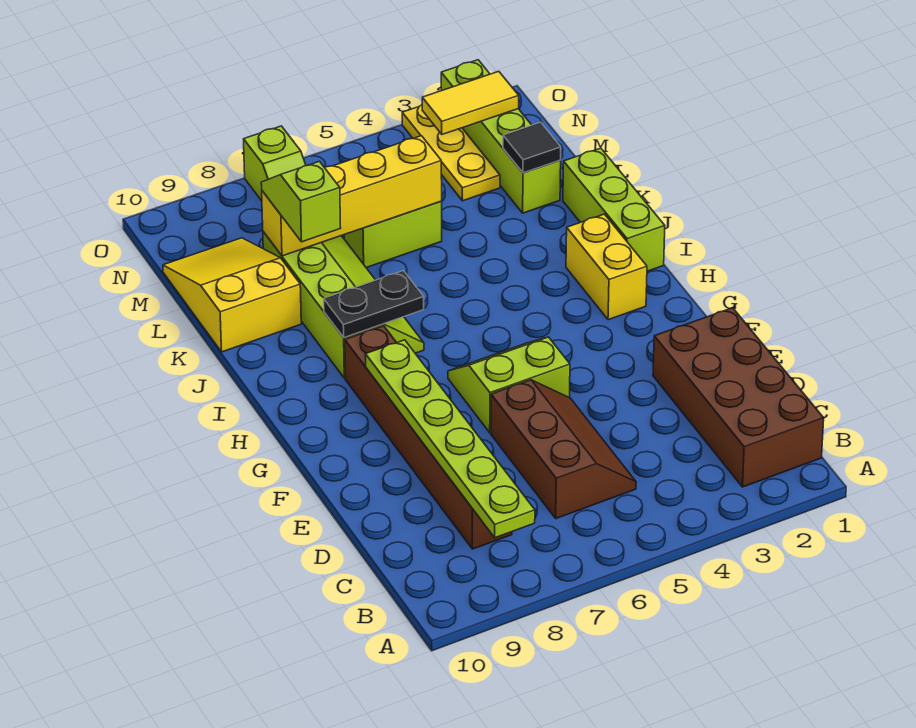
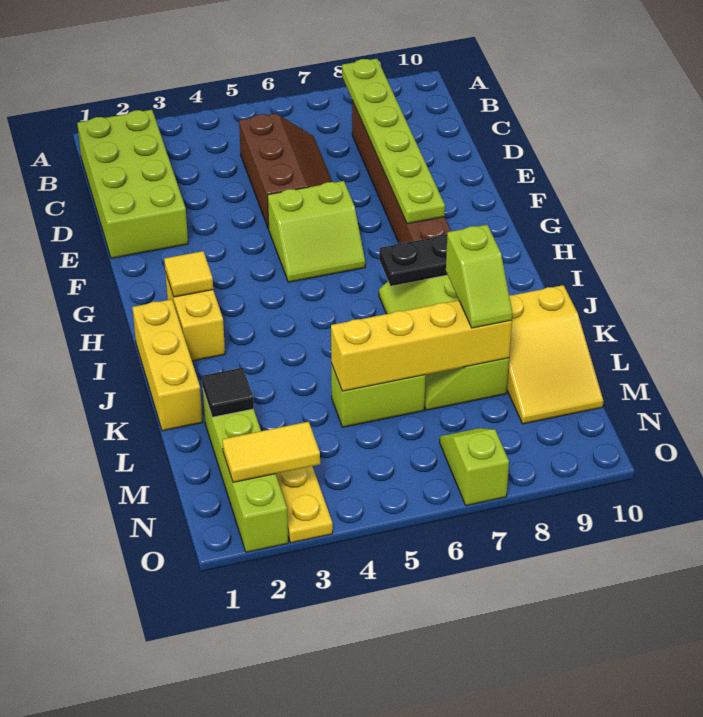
brown 2x4 brick [653,308,824,487] -> lime 2x4 brick [77,110,188,258]
brown 2x3 slope [491,380,636,518] -> brown 2x3 slope turned to [239,113,332,229]
none -> yellow 1x1 tile [164,251,213,297]
lime 1x3 brick [563,148,665,271] -> yellow 1x3 brick [132,299,203,431]

